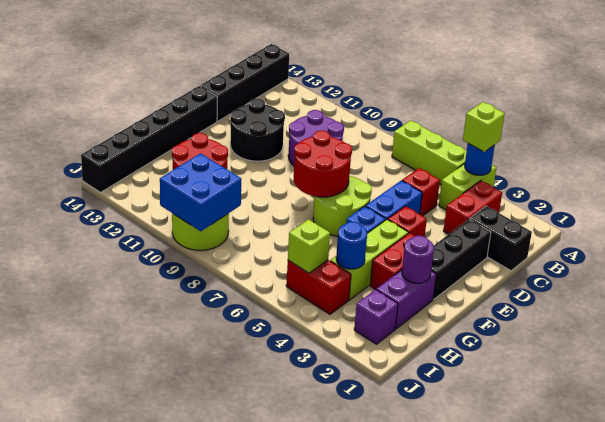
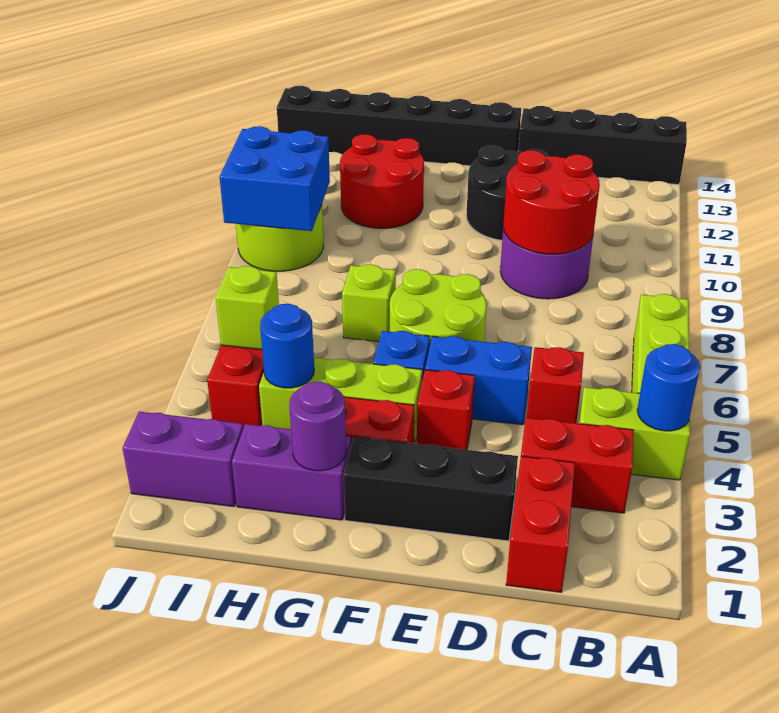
lime 1x1 brick [463,102,505,152] -> lime 1x1 brick moved to [342,264,396,342]
black 1x2 brick [470,206,532,271] -> red 1x2 brick [506,456,575,592]
red 2x2 round brick [294,131,352,197] -> red 2x2 round brick moved to [503,150,600,254]
purple 1x1 brick [354,289,398,344] -> purple 1x2 brick [123,412,243,507]

